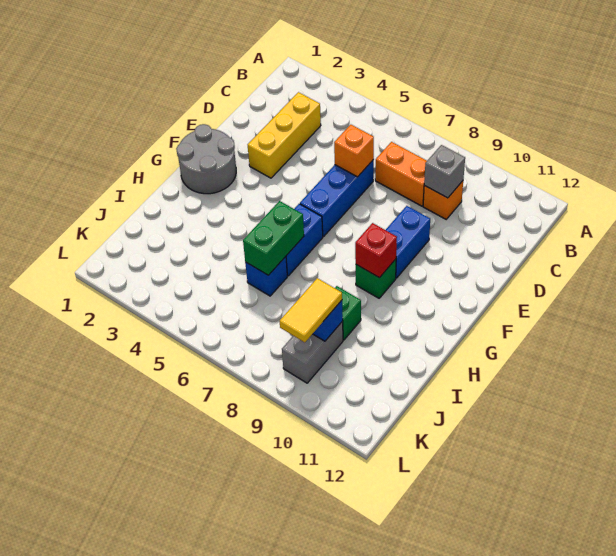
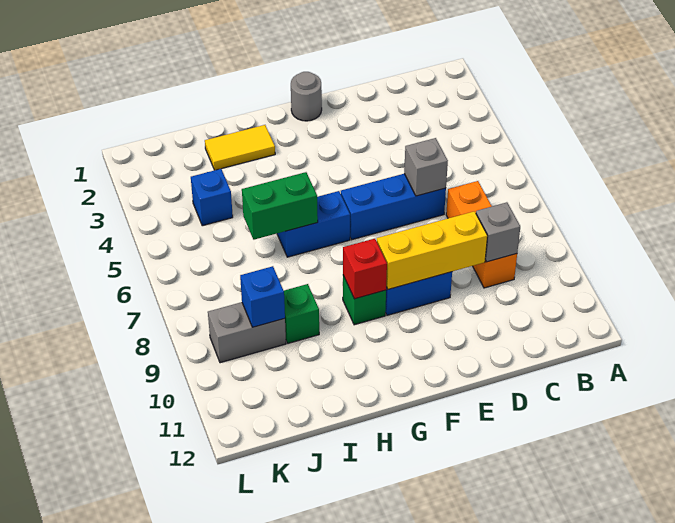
yellow 1x3 brick [248,92,321,178] -> yellow 1x3 brick moved to [377,211,487,289]
orange 1x1 brick [334,125,374,177] -> grey 1x1 brick [404,138,448,196]
grey 2x2 round brick [176,124,236,194] -> grey 1x1 round brick [291,72,322,121]
blue 1x1 brick [245,257,287,296] -> blue 1x1 brick moved to [191,169,233,226]
yellow 1x2 tile [280,278,342,342] -> yellow 1x2 tile moved to [205,125,275,170]

